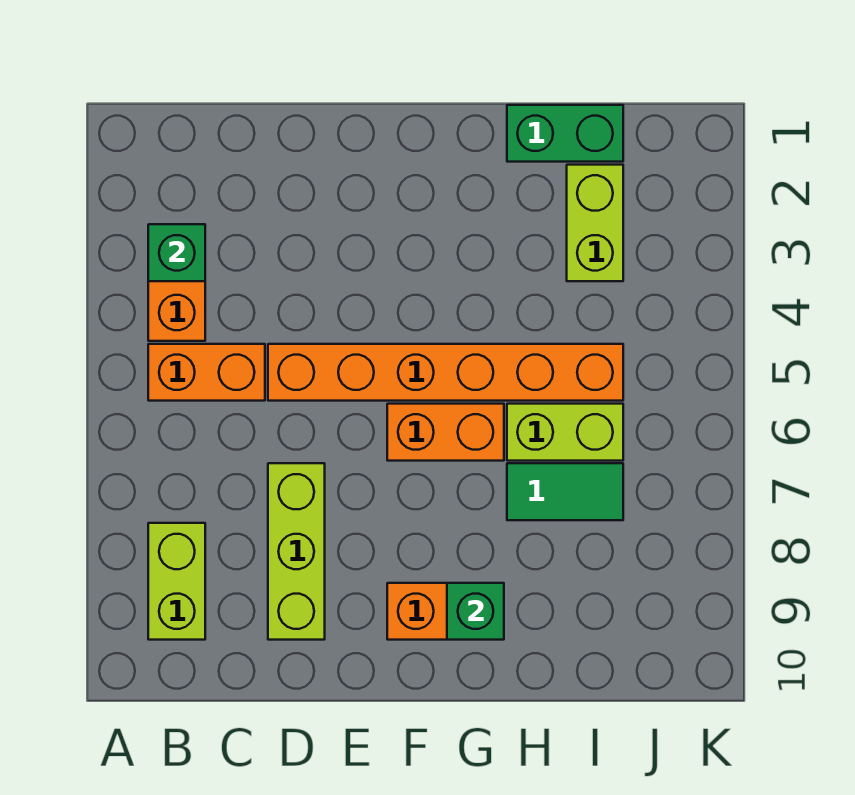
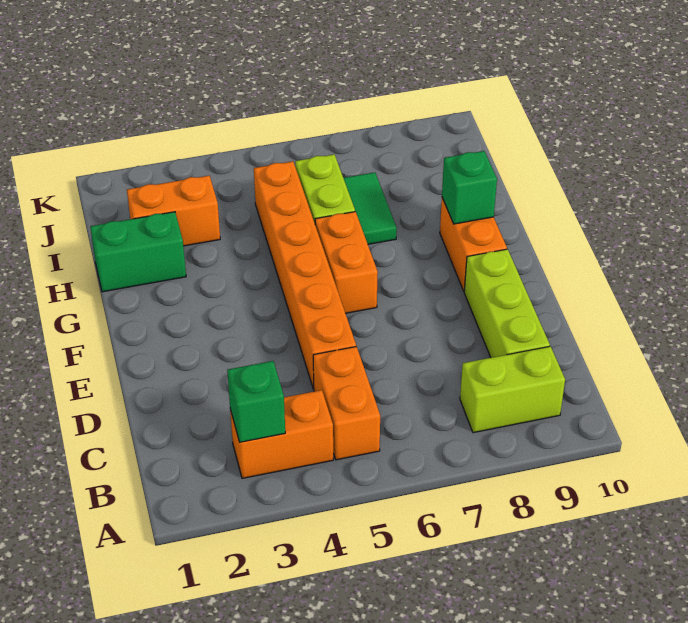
lime 1x3 brick [268,463,325,640] -> lime 1x3 brick turned to [464,249,550,358]
green 1x2 brick [507,105,623,162] -> green 1x2 brick turned to [90,212,186,292]
lime 1x2 brick [567,165,623,281] -> orange 1x2 brick [127,176,220,246]

